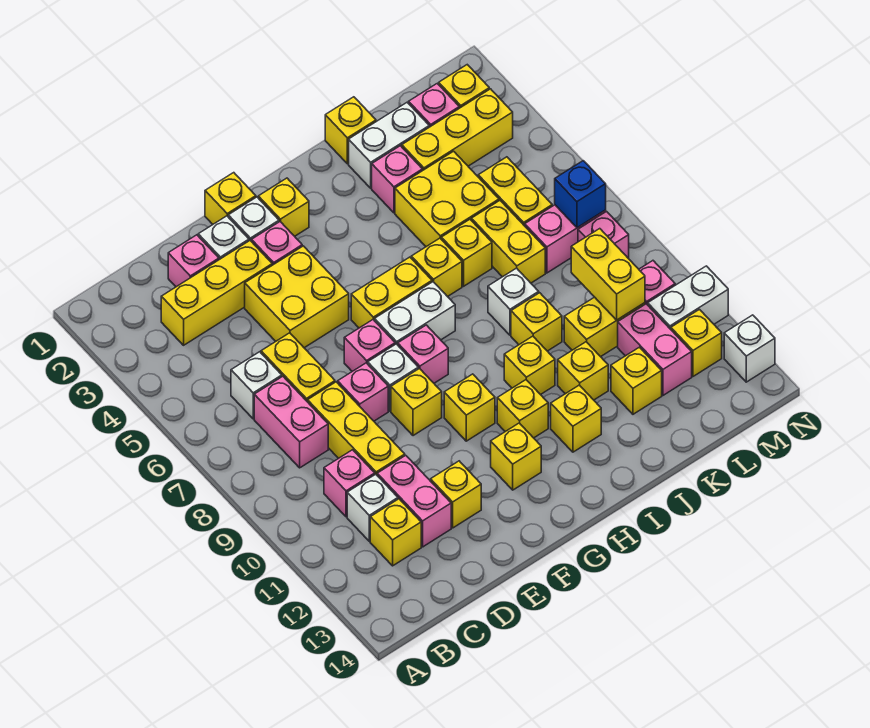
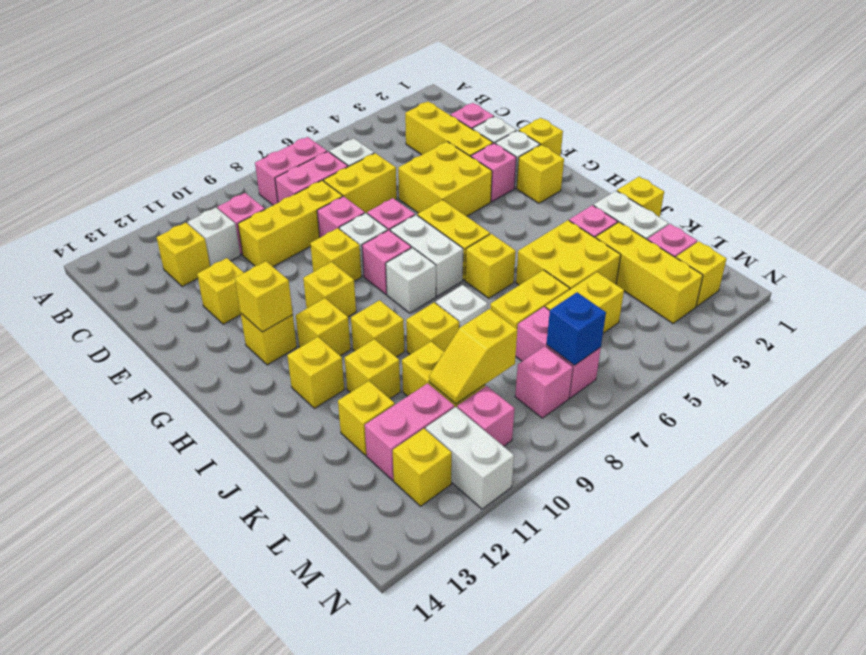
pink 1x2 brick [377,455,451,547] -> pink 1x2 brick moved to [255,137,327,205]
yellow 1x1 brick [441,219,492,286] -> yellow 1x1 brick moved to [235,261,293,332]
yellow 1x2 brick [571,229,645,320] -> yellow 1x2 slope [429,309,517,404]
white 1x1 brick [724,315,775,382] -> white 1x1 brick moved to [386,248,436,313]

